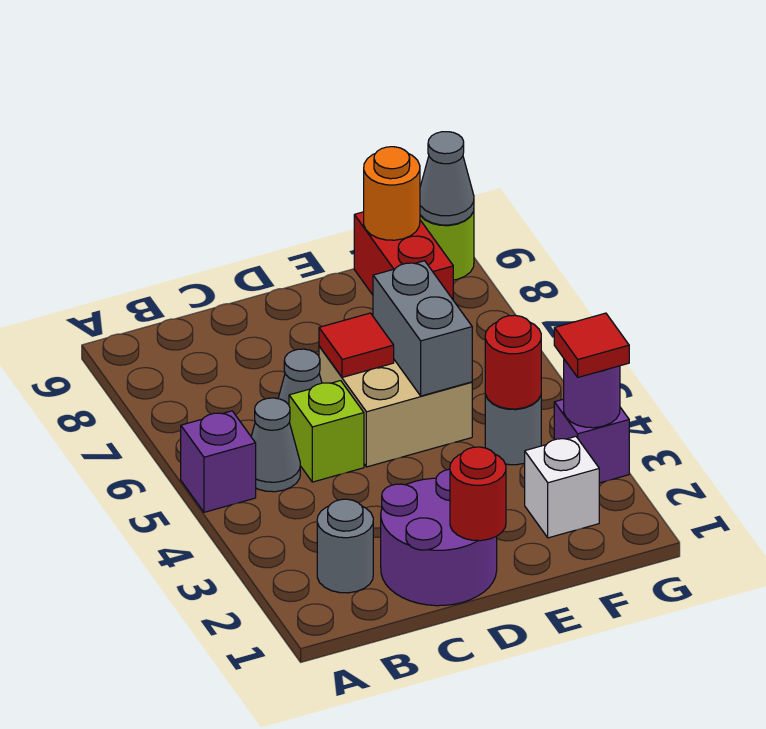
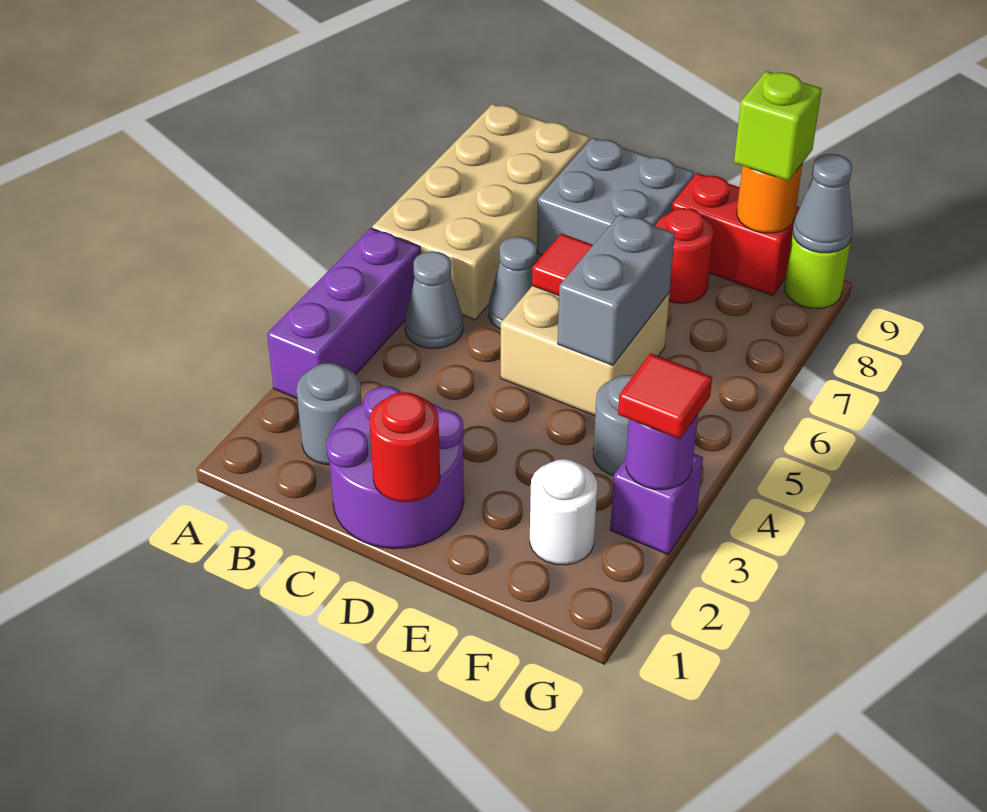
purple 1x1 brick [181,411,256,512] -> purple 1x3 brick [267,228,420,398]
none -> tan 2x4 brick [372,104,590,320]
lime 1x1 brick [289,381,364,482] -> lime 1x1 brick moved to [734,71,822,181]
none -> grey 2x2 brick [537,138,694,255]
white 1x1 brick [525,436,599,538] -> white 1x1 round brick [530,459,597,565]
red 1x1 round brick [485,315,541,409] -> red 1x1 round brick moved to [656,208,713,303]
red 1x2 brick [354,212,453,299] -> red 1x2 brick turned to [672,173,800,296]

